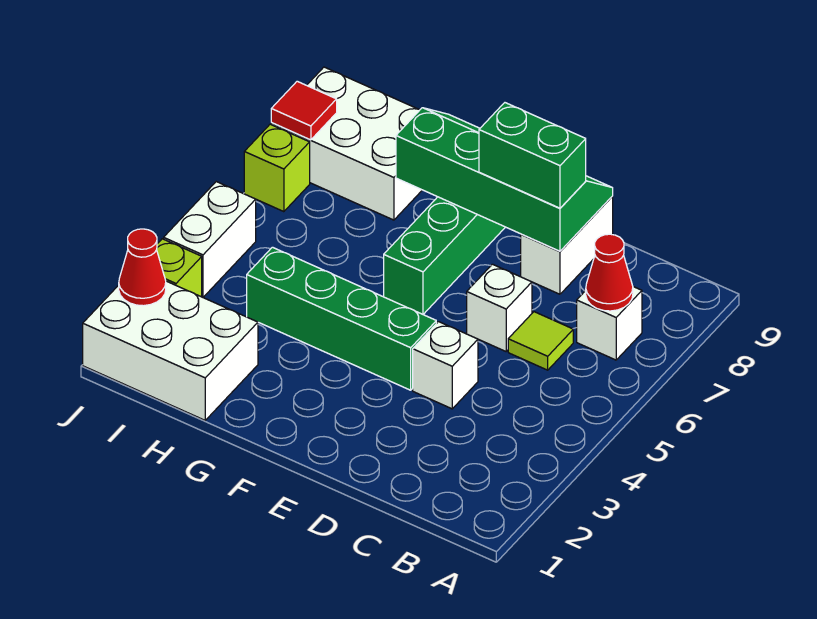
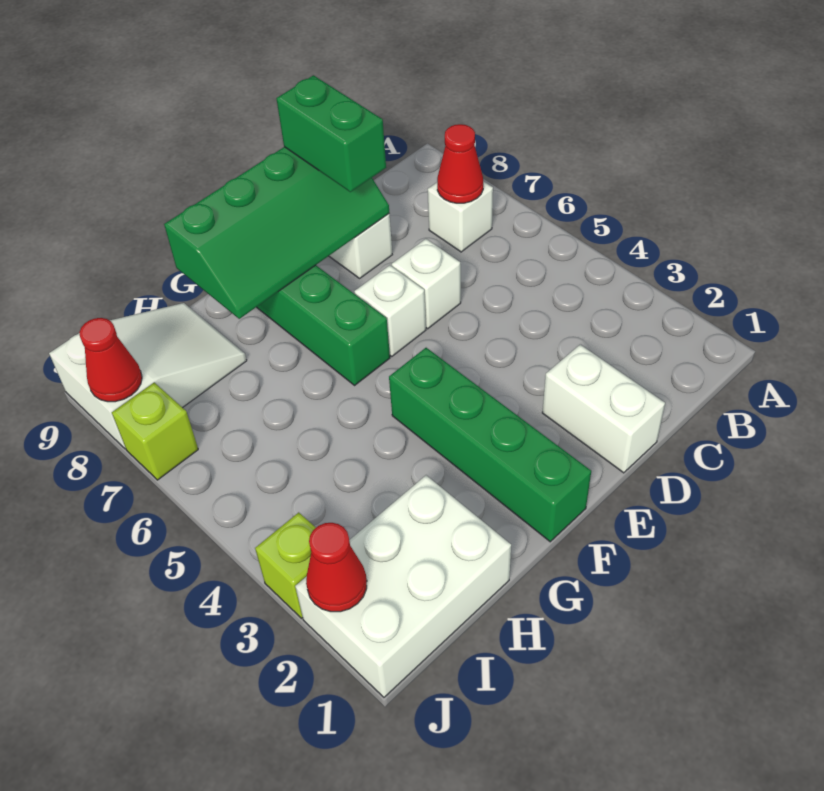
lime 1x1 tile [508,312,573,370] -> none
white 1x1 brick [413,322,478,409] -> white 1x1 brick moved to [354,265,426,356]
green 2x4 slope [396,108,613,251] -> green 2x4 slope turned to [164,147,389,319]
green 1x2 brick [479,103,586,208] -> green 1x2 brick turned to [276,75,386,192]
green 1x4 brick [247,247,436,390] -> green 1x4 brick turned to [389,348,591,542]
white 2x3 brick [271,67,422,220] -> white 2x3 slope [49,303,247,449]
white 1x2 brick [164,182,256,297] -> white 1x2 brick moved to [542,345,665,473]
red 1x1 tile [271,81,337,140] -> red 1x1 cone [79,318,142,402]

